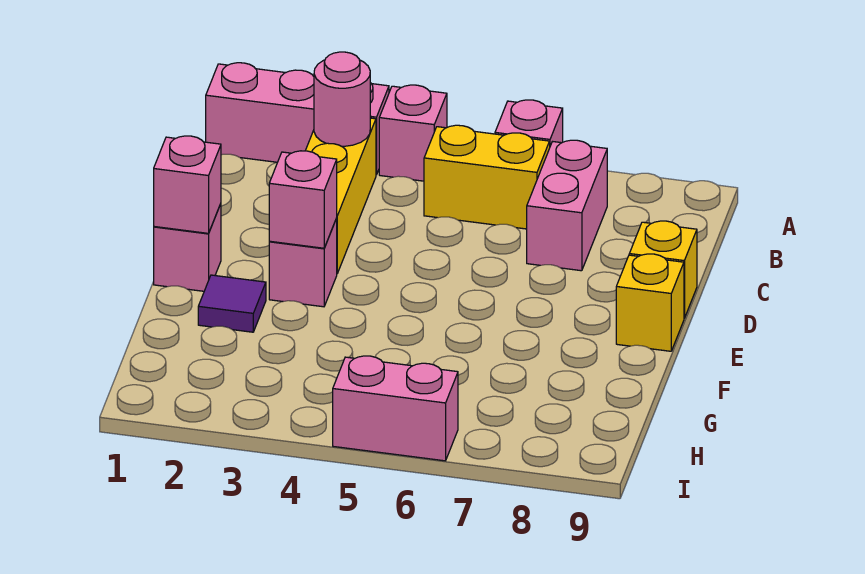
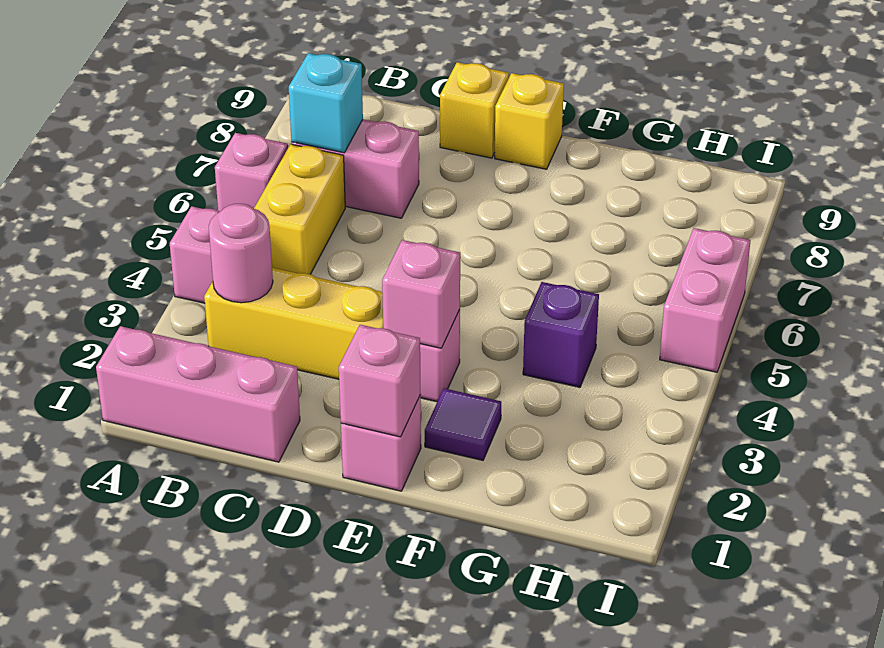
pink 1x3 brick [206,63,389,175] -> pink 1x3 brick turned to [96,326,300,462]
none -> cyan 1x1 brick [289,53,363,153]
none -> purple 1x1 brick [523,282,599,387]

